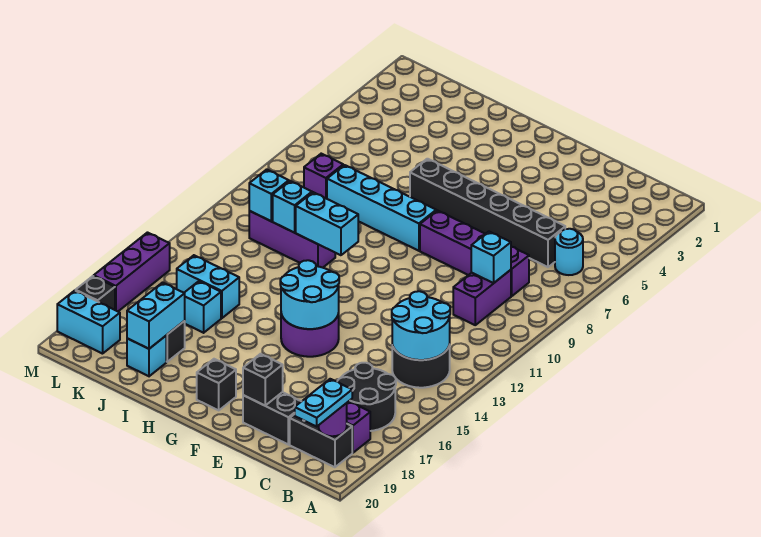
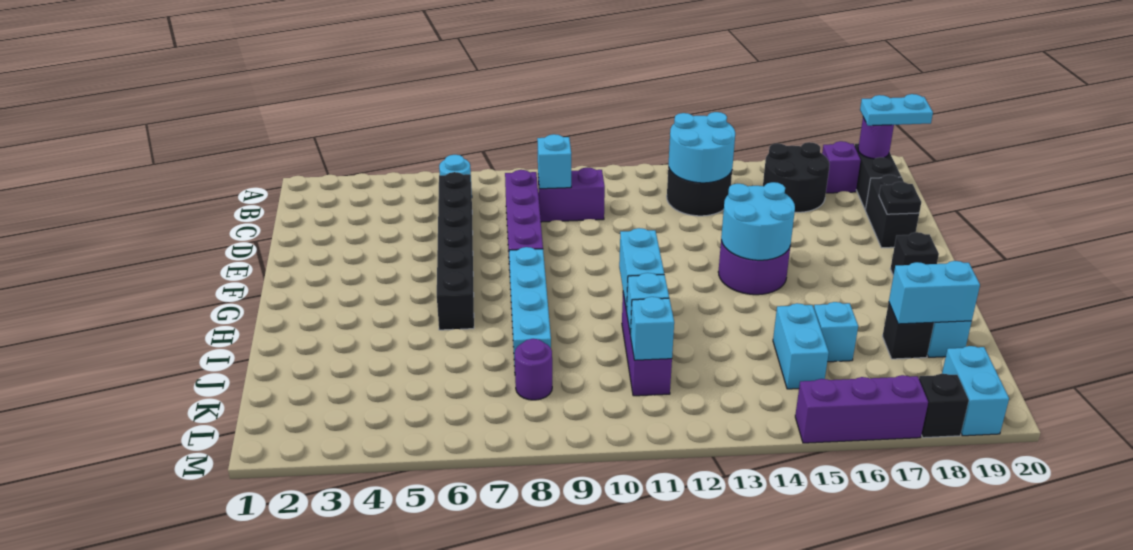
black 1x1 brick [243,354,283,406] -> black 1x1 plate [879,182,921,214]
purple 1x1 brick [304,154,343,199] -> purple 1x1 round brick [515,339,552,400]

